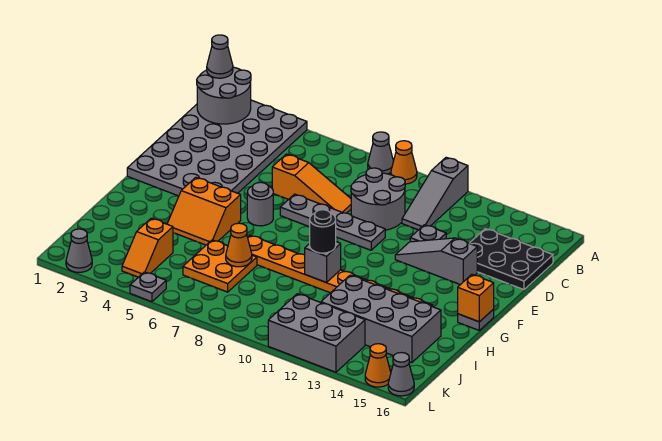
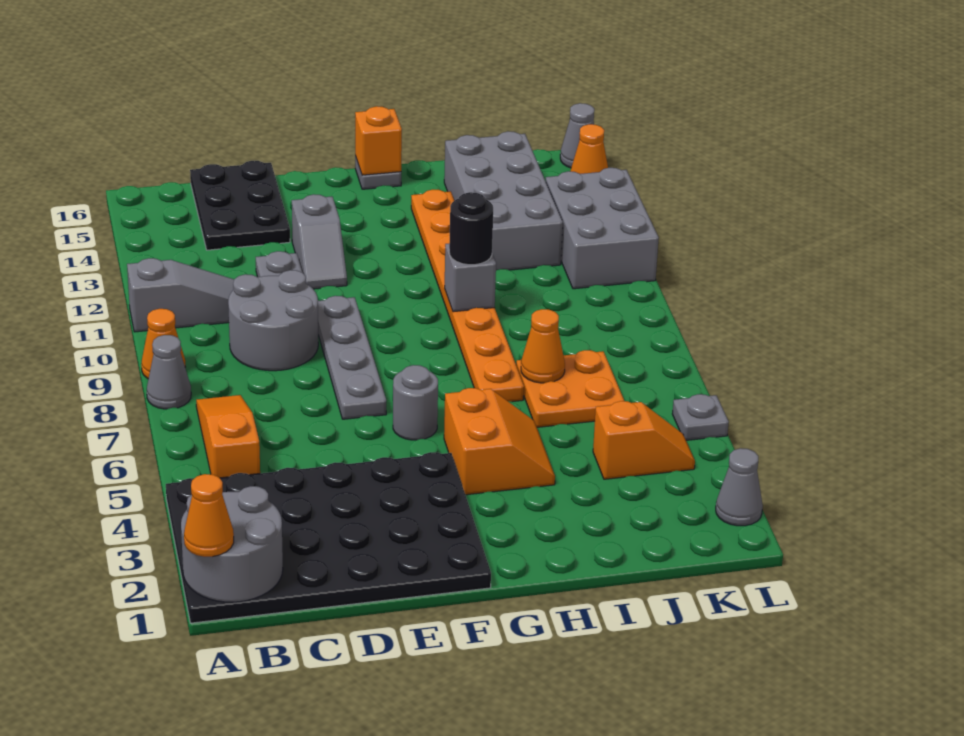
grey 4x6 plate [127,100,307,196] -> black 4x6 plate [166,452,491,623]
grey 1x1 cone [207,35,233,78] -> orange 1x1 cone [184,474,234,557]
orange 1x3 slope [272,154,351,213] -> orange 1x3 slope moved to [196,395,260,478]
grey 1x3 slope [395,238,477,285] -> grey 1x2 slope [292,194,347,289]

